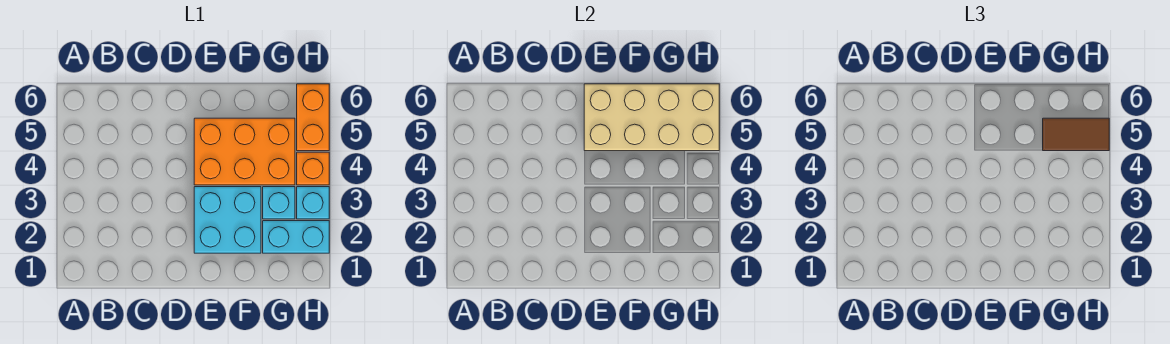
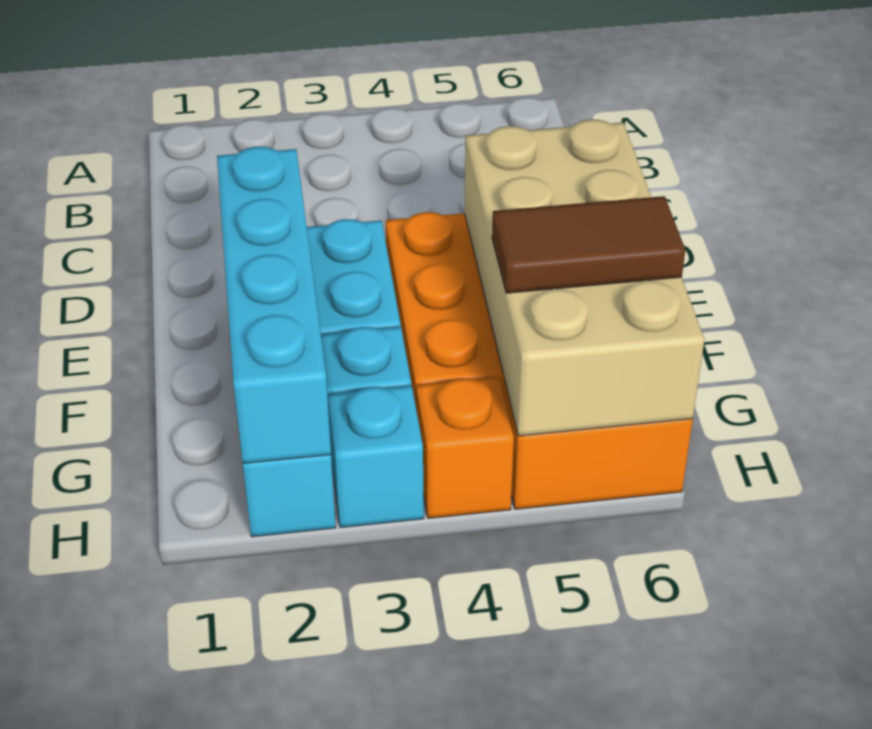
none -> cyan 1x4 brick [217,147,331,463]
brown 1x2 tile [1043,118,1109,151] -> brown 1x2 tile turned to [492,196,685,293]

